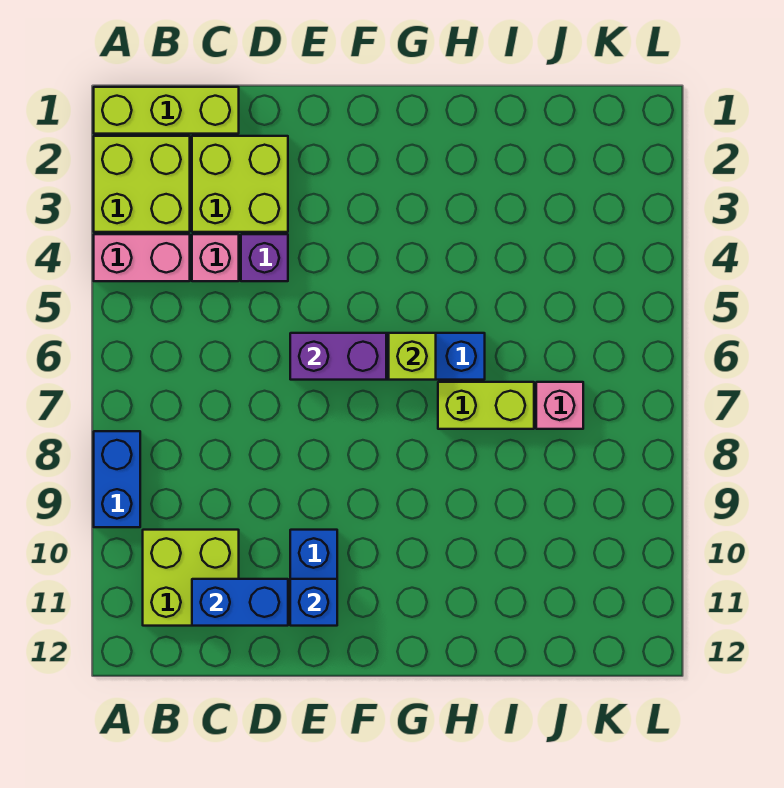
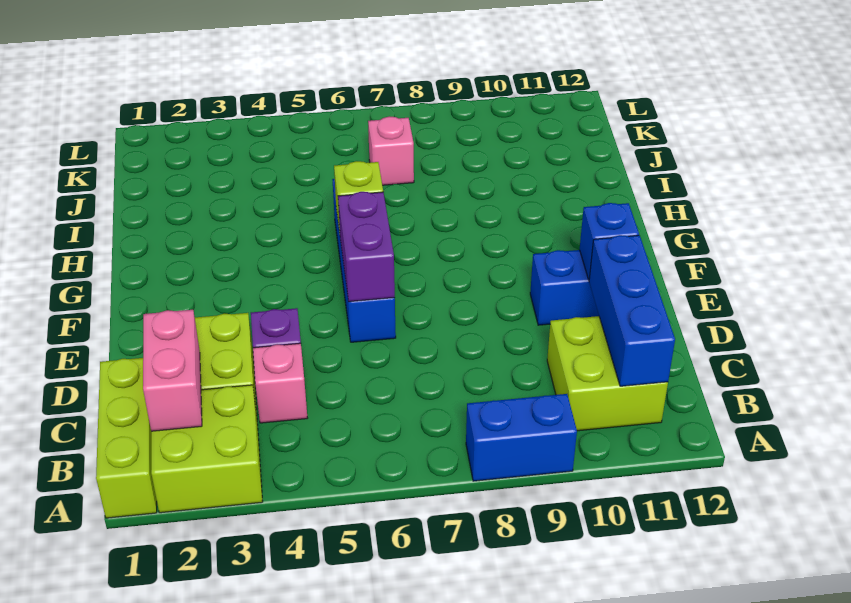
pink 1x2 brick [94,234,190,281] -> pink 1x2 brick moved to [143,310,202,431]
blue 1x2 brick [192,579,288,626] -> blue 1x3 brick [589,235,675,386]
lime 1x2 brick [438,382,534,429] -> none

